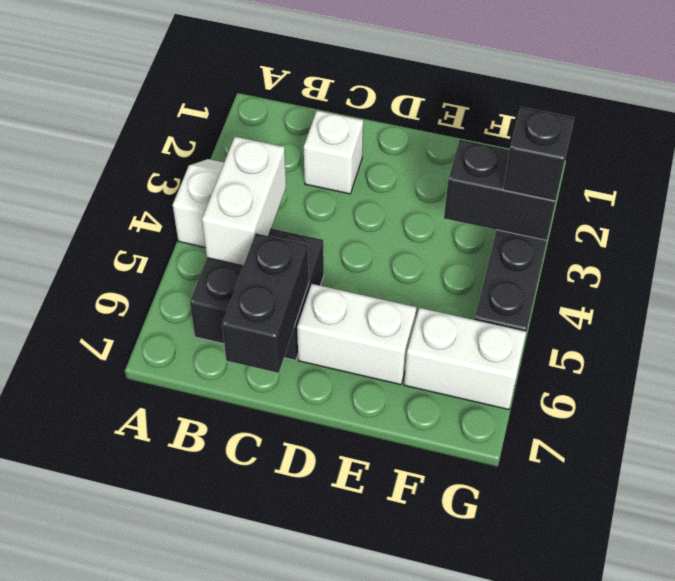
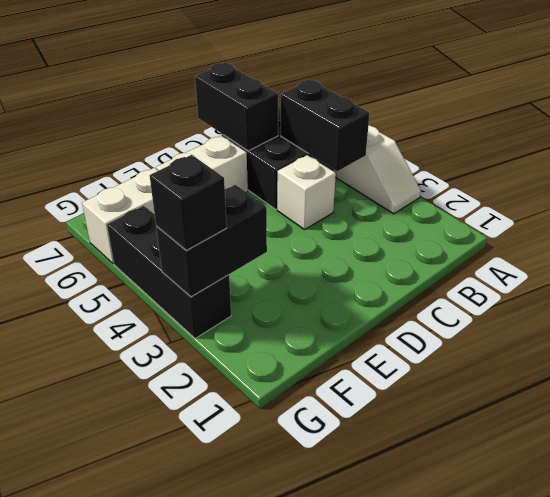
white 1x2 brick [202,137,286,266] -> black 1x2 brick [281,80,370,171]
white 1x1 brick [304,111,363,194] -> white 1x1 brick moved to [277,155,336,230]

